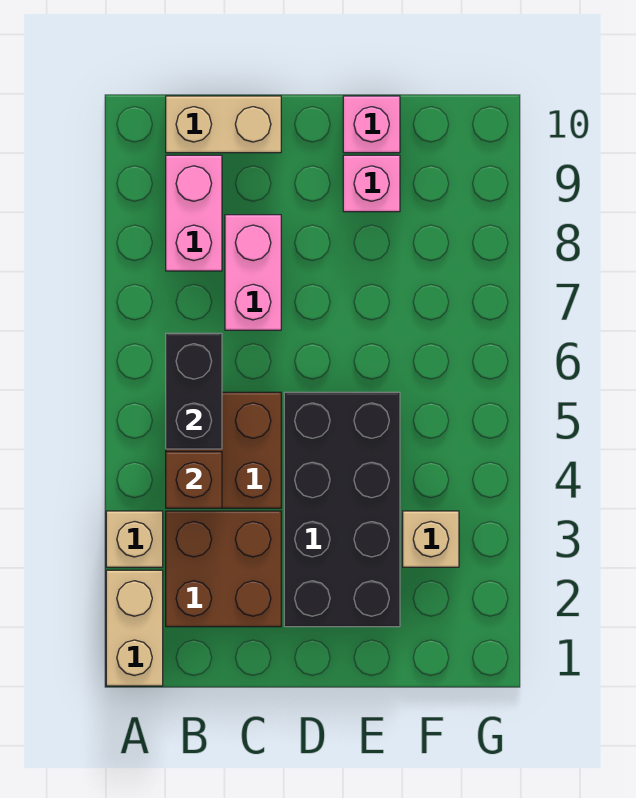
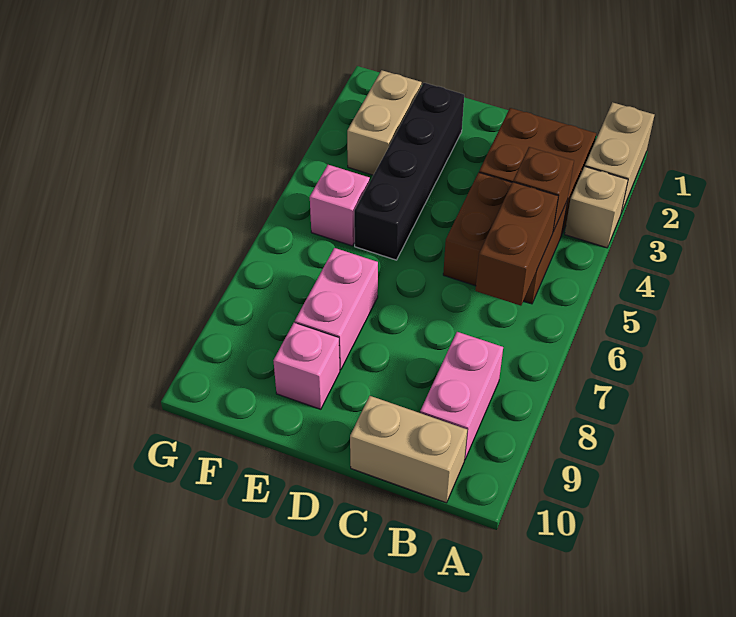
black 1x2 brick [166,333,222,449] -> brown 1x2 brick [475,182,558,306]
pink 1x2 brick [225,215,281,330] -> pink 1x2 brick moved to [295,248,378,370]
black 2x4 brick [284,392,400,627] -> black 1x4 brick [354,83,464,260]
pink 1x1 brick [343,96,400,153] -> pink 1x1 brick moved to [310,165,370,246]
tan 1x1 brick [403,511,459,567] -> tan 1x2 brick [347,70,422,175]

